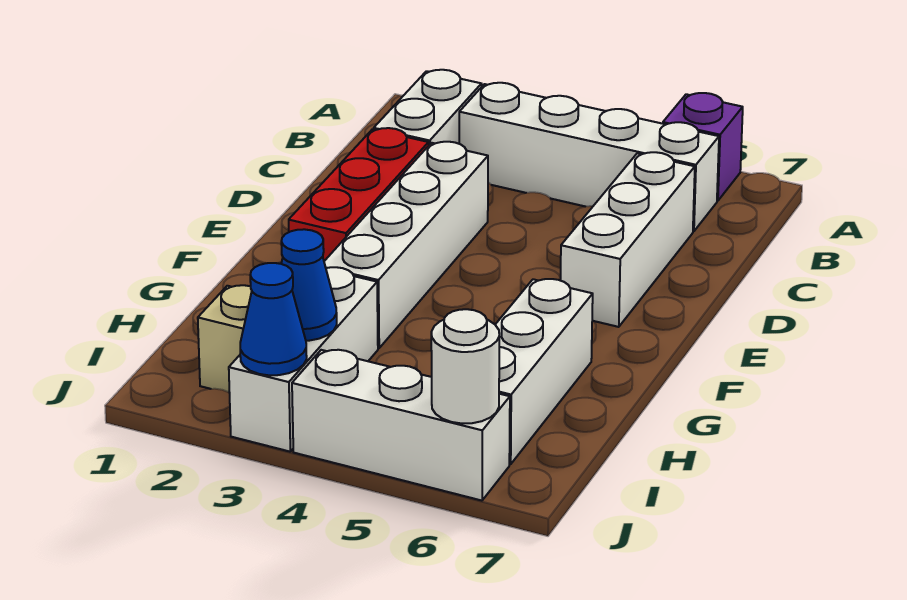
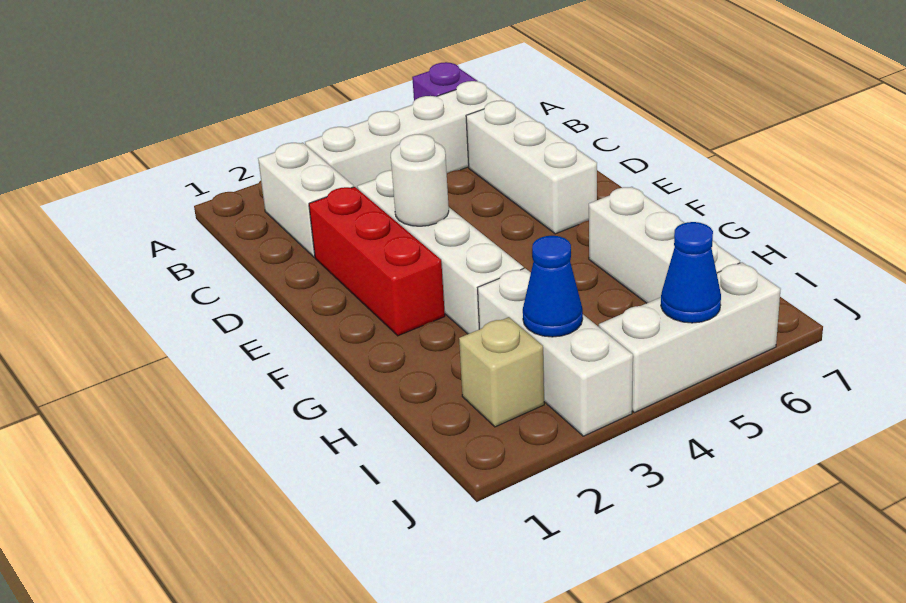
blue 1x1 cone [240,263,307,375] -> blue 1x1 cone moved to [661,222,721,323]
white 1x1 round brick [431,309,499,424] -> white 1x1 round brick moved to [391,134,449,226]

